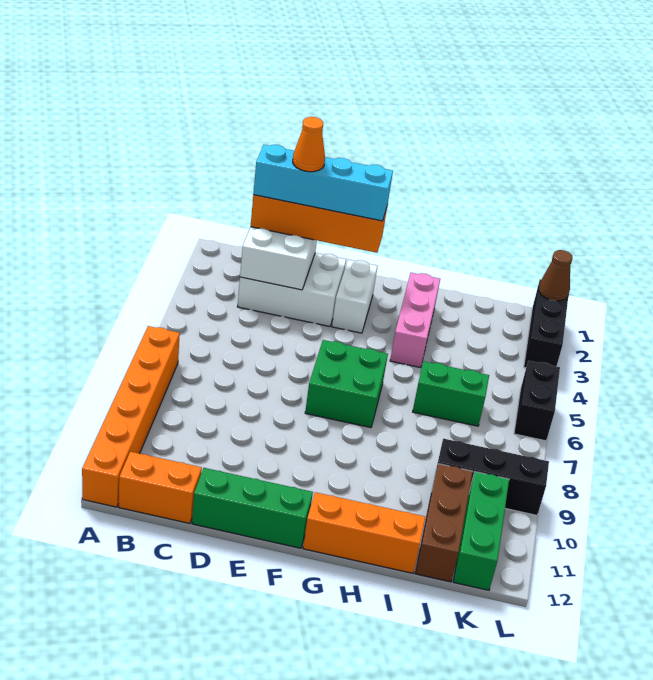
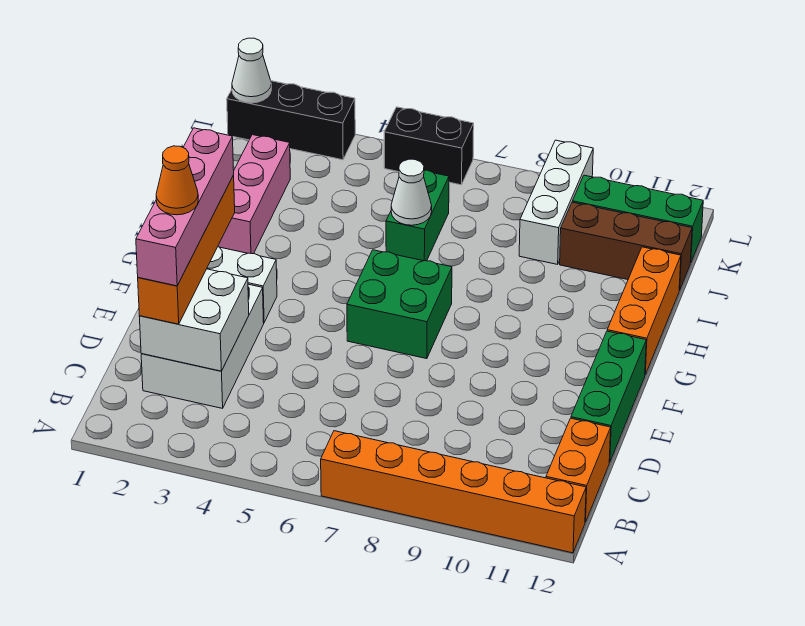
cyan 1x4 brick [253,145,393,221] -> pink 1x4 brick [136,128,234,286]
pink 1x3 brick [390,273,440,368] -> pink 1x3 brick turned to [218,135,290,254]
none -> white 1x1 cone [391,159,432,225]
black 1x3 brick [433,439,549,515] -> white 1x3 brick [519,140,593,264]
brown 1x1 cone [539,250,573,301] -> white 1x1 cone [232,38,271,103]

